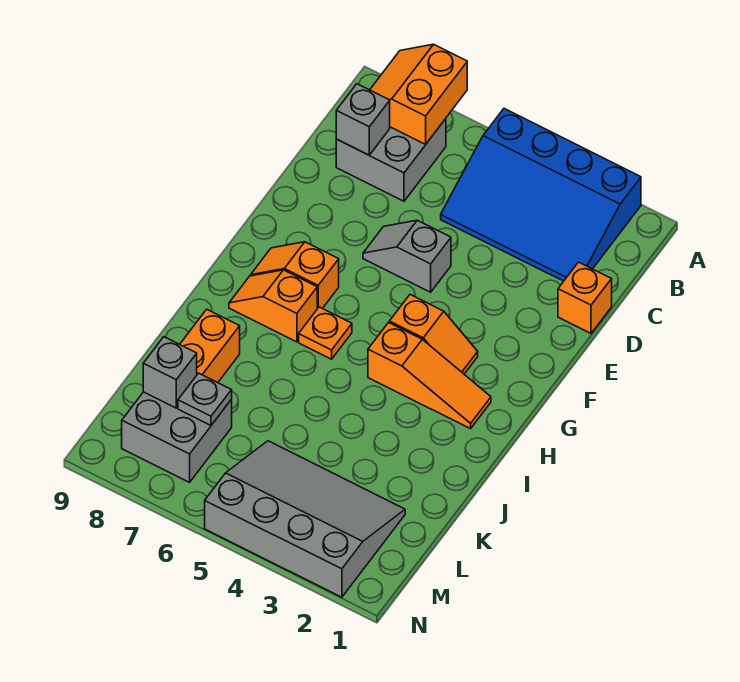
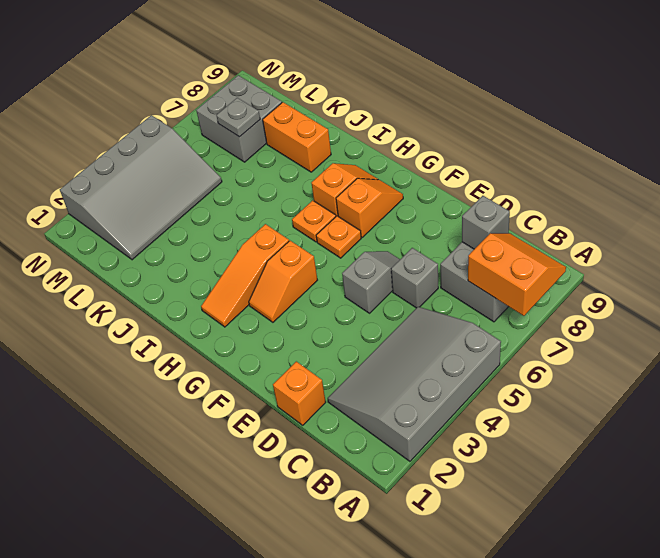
blue 3x4 slope [441,109,641,281] -> grey 3x4 slope [328,307,501,461]
none -> orange 1x1 plate [316,216,361,258]
grey 1x1 brick [143,337,197,408] -> grey 1x1 brick moved to [391,248,438,308]

